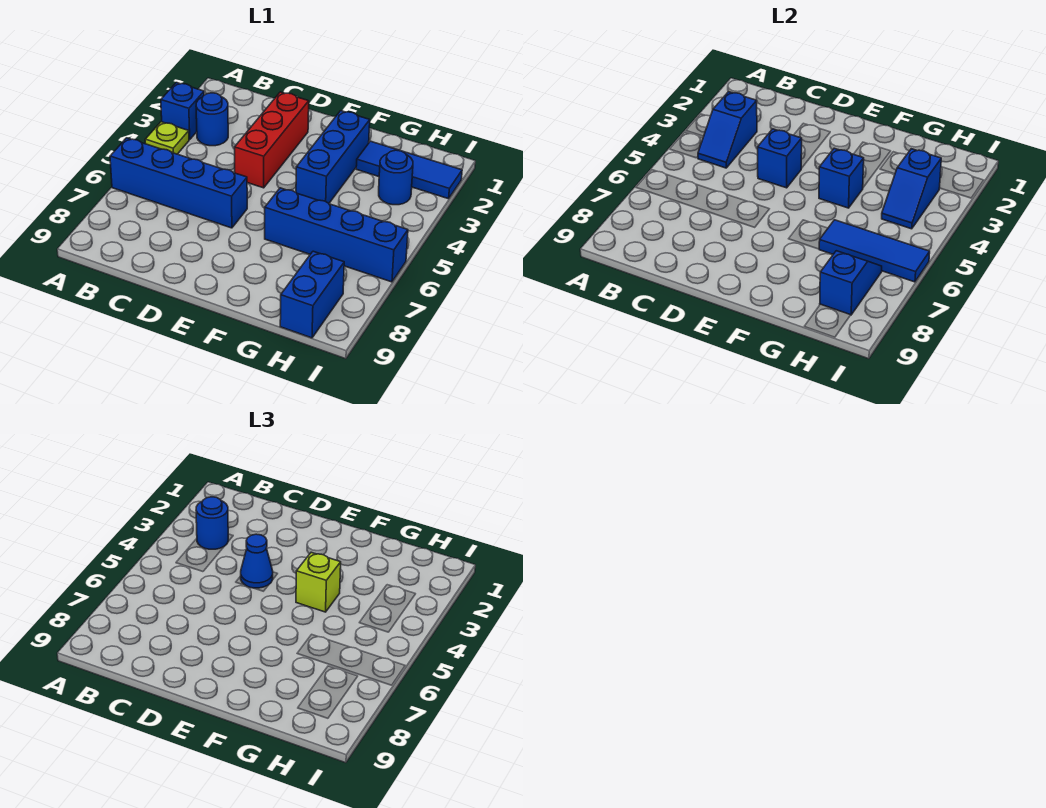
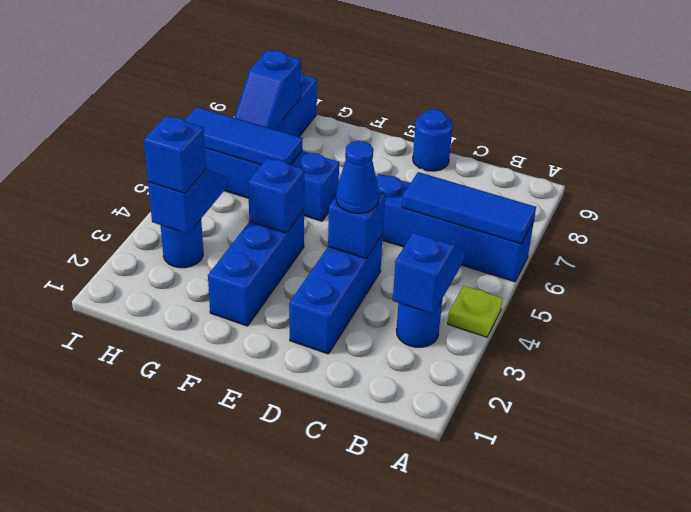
blue 1x1 brick [161,83,204,140] -> blue 1x1 brick moved to [144,116,206,193]
blue 1x1 round brick [196,497,228,549] -> blue 1x1 round brick moved to [413,109,453,171]
red 1x3 brick [235,92,309,188] -> blue 1x3 brick [289,234,383,354]
lime 1x1 brick [296,552,341,612] -> none
blue 1x3 tile [356,141,462,199] -> blue 1x3 tile moved to [402,172,536,244]

